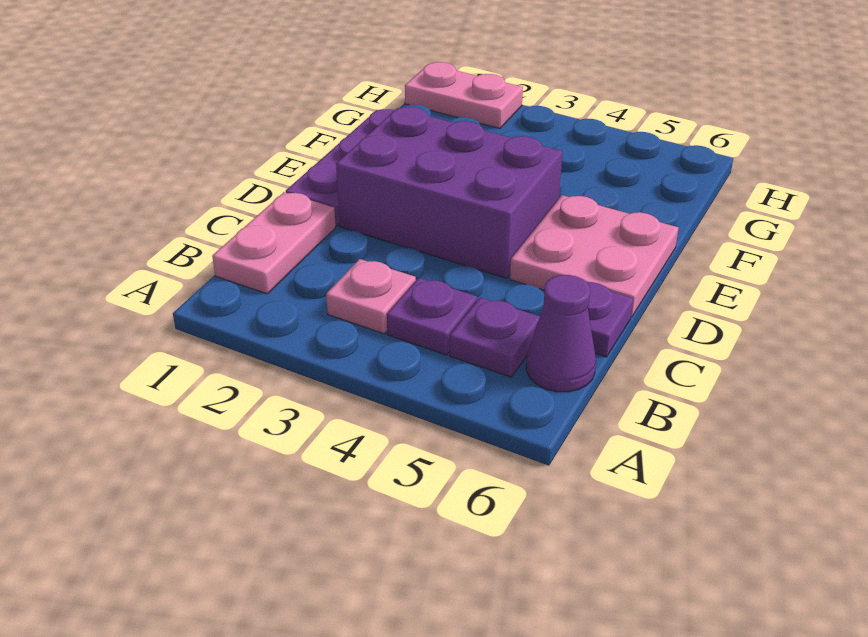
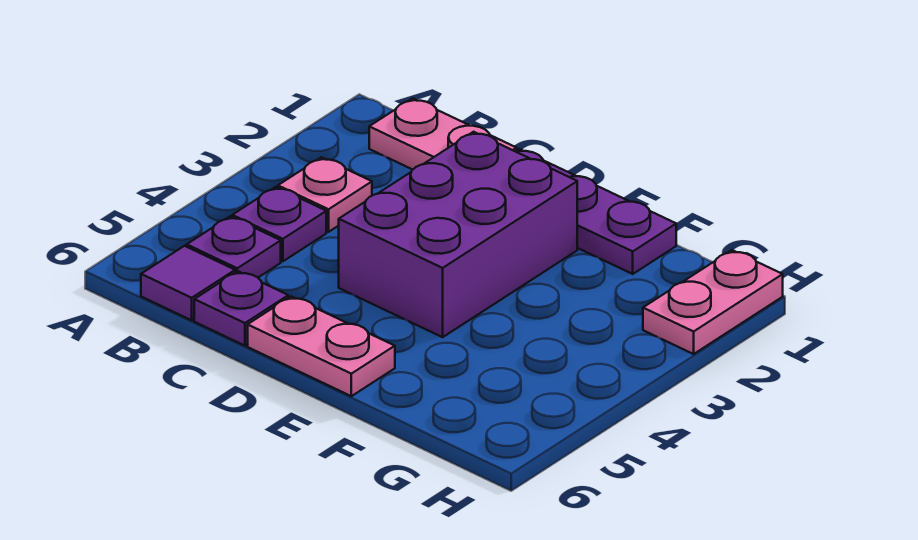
purple 1x1 cone [526,275,596,392] -> purple 1x1 tile [141,246,235,320]
pink 2x2 plate [510,195,679,317] -> pink 1x2 plate [248,297,395,396]

